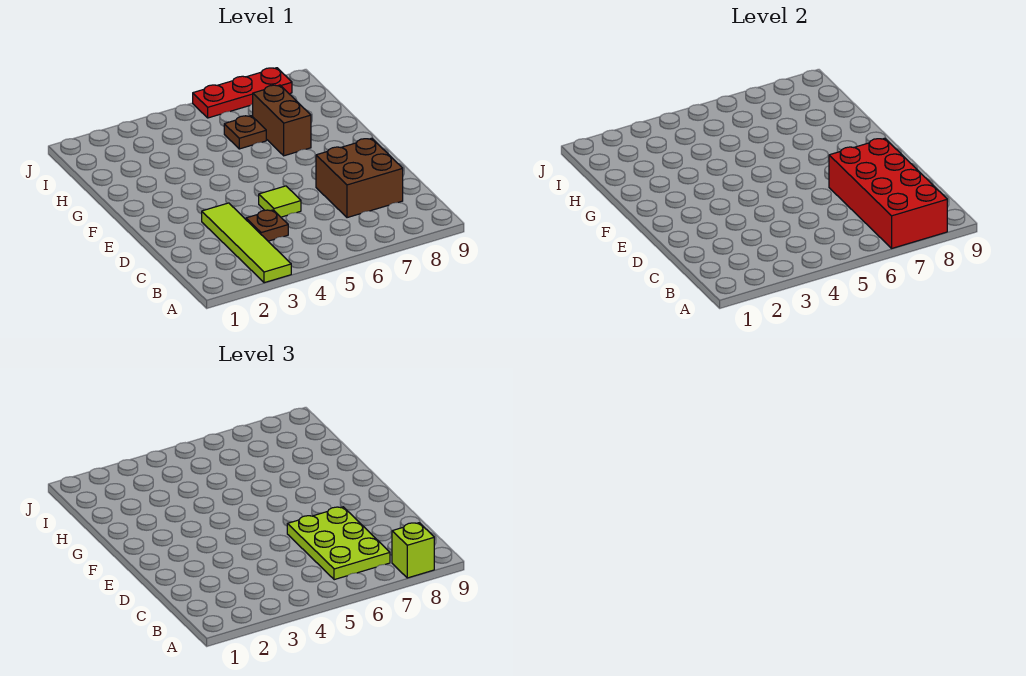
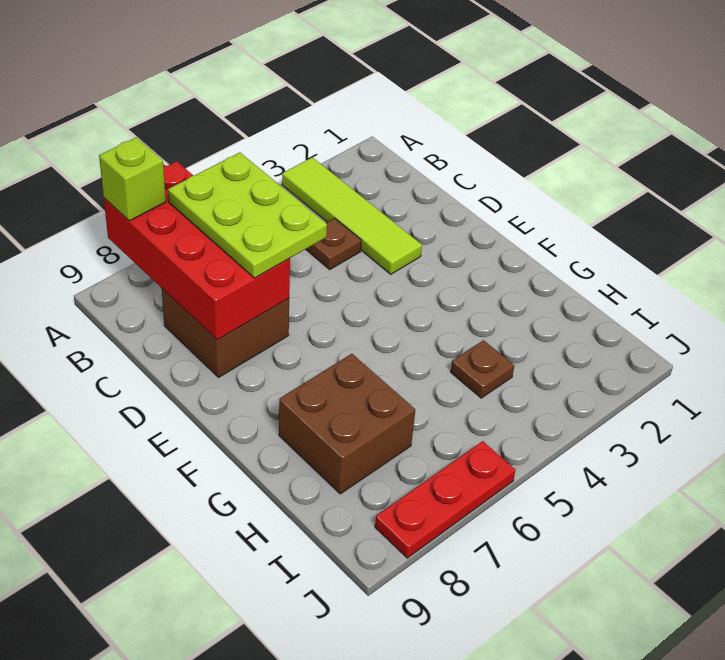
lime 1x1 tile [259,186,301,217] -> none
brown 1x2 brick [253,85,311,156] -> brown 2x2 brick [279,354,415,494]
brown 1x1 plate [224,116,266,149] -> brown 1x1 plate moved to [451,340,514,398]

